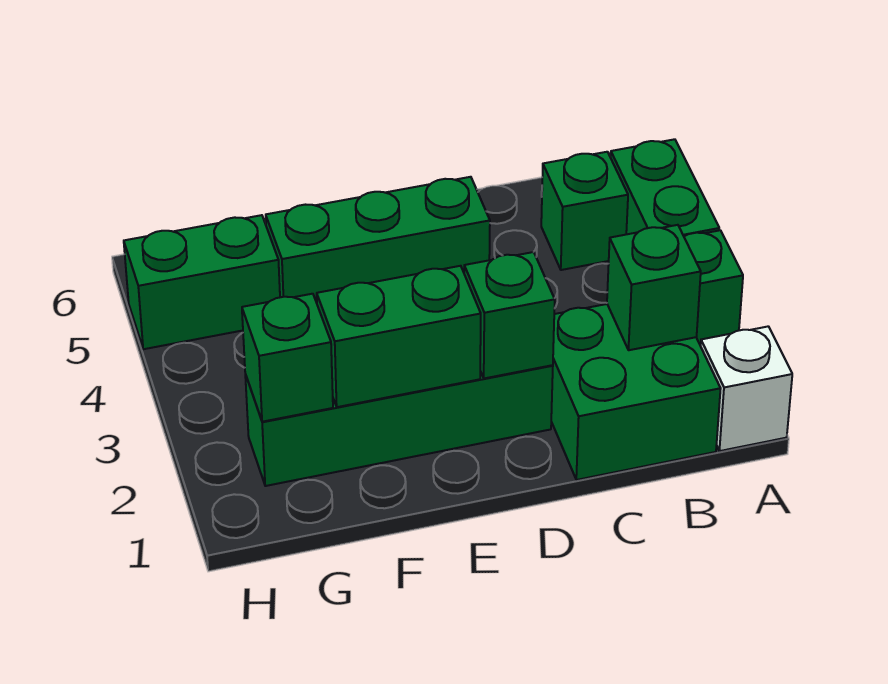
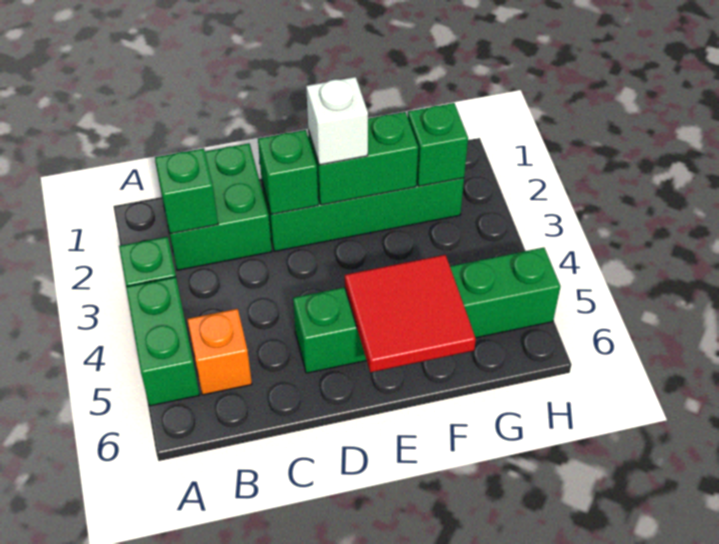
white 1x1 brick [701,326,792,451] -> white 1x1 brick moved to [306,77,368,165]
green 1x1 brick [541,152,628,270] -> orange 1x1 brick [187,309,252,395]
none -> red 2x2 tile [345,255,476,372]

